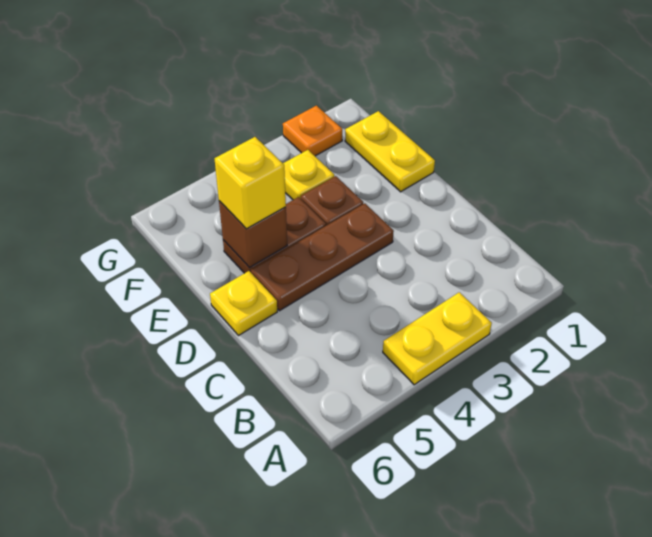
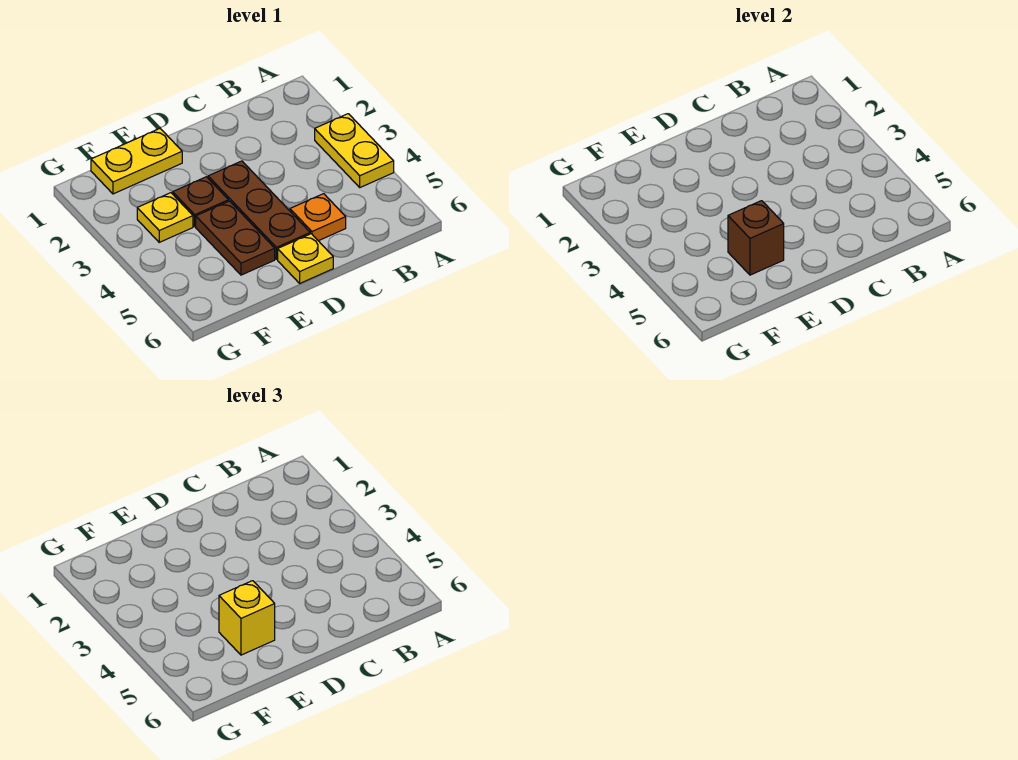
orange 1x1 plate [283,106,342,156] -> orange 1x1 plate moved to [290,194,346,241]

